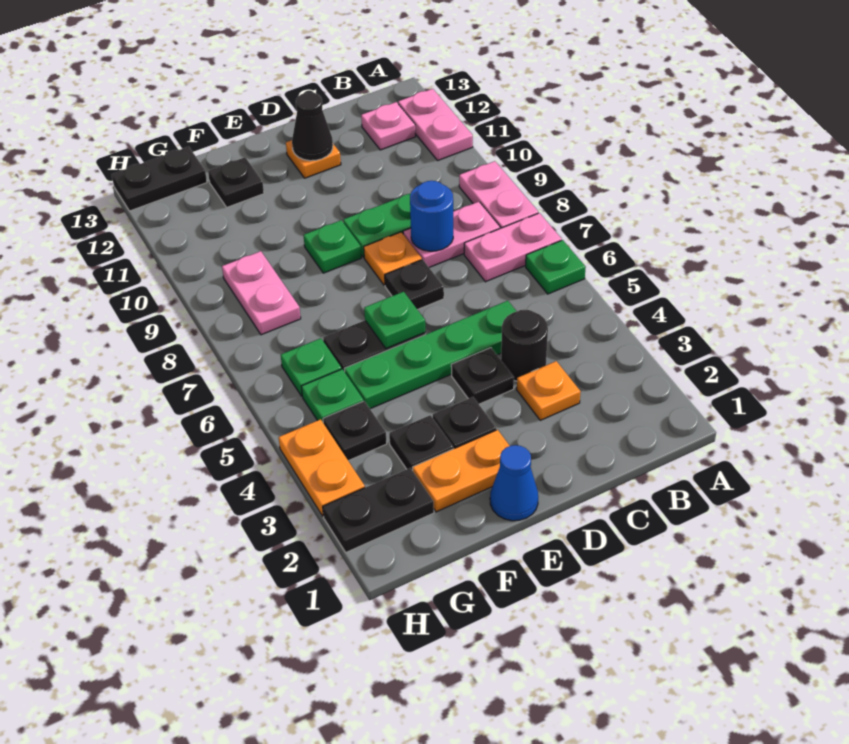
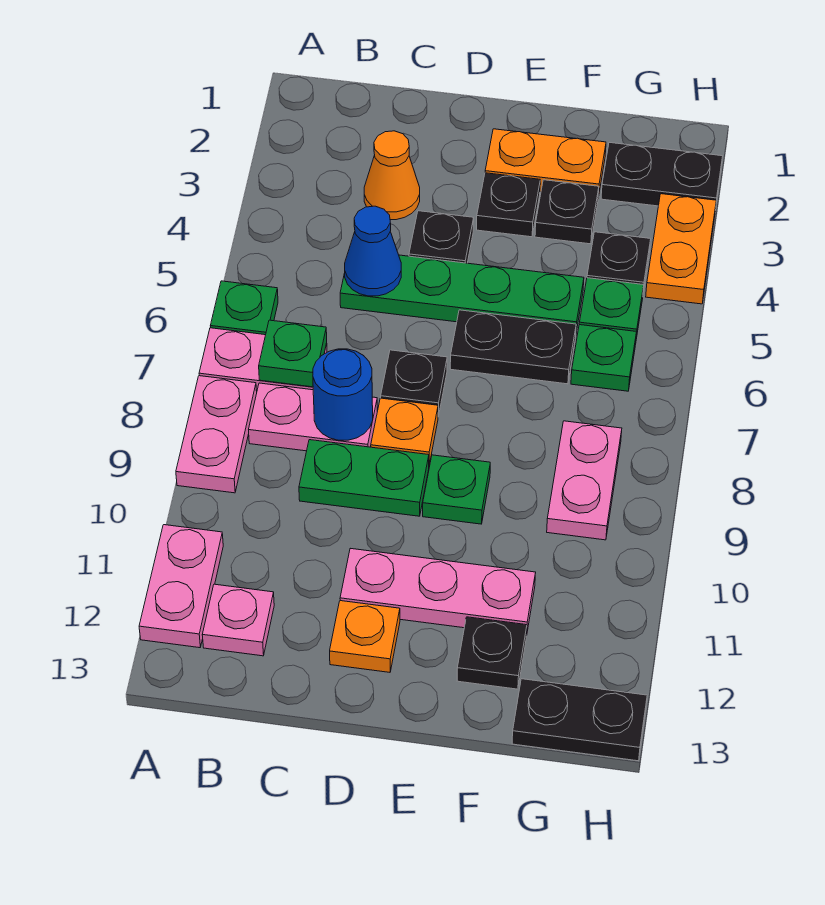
orange 1x1 plate [517,361,581,420] -> orange 1x1 cone [364,131,420,220]
black 1x1 round brick [501,310,548,381] -> none
none -> pink 1x3 plate [340,548,536,631]
black 1x1 cone [292,92,333,161] -> none
blue 1x1 cone [490,445,538,521] -> blue 1x1 cone moved to [345,206,401,296]
green 1x1 plate [364,292,425,349] -> green 1x1 plate moved to [259,320,327,387]

